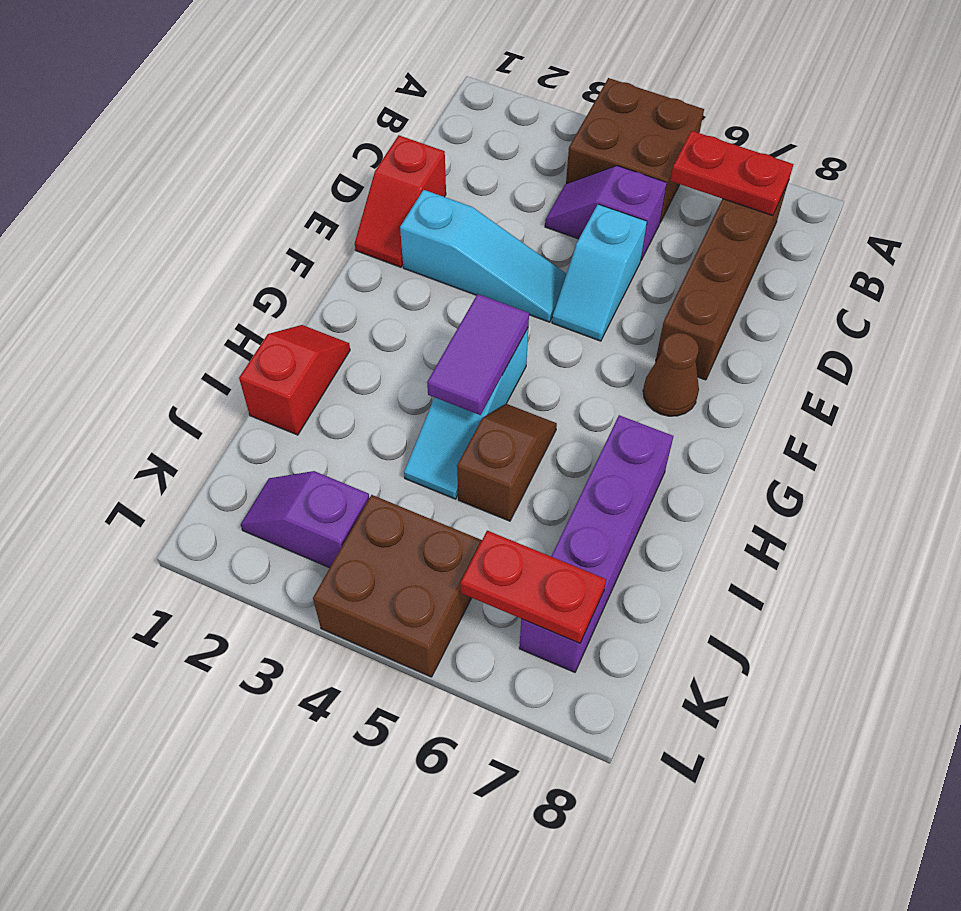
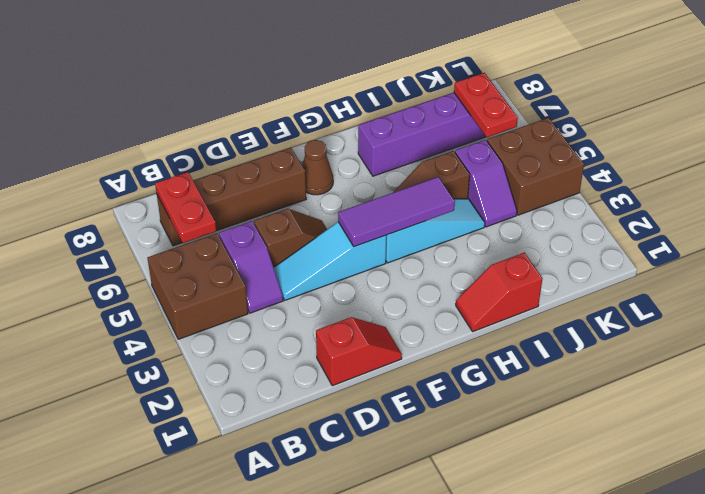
cyan 1x2 slope [552,204,647,341] -> brown 1x2 slope [254,209,327,267]
cyan 1x3 slope [400,190,566,322] -> cyan 1x3 slope turned to [274,222,386,300]
purple 1x2 tile [427,294,529,415] -> purple 1x3 tile [338,177,455,247]
purple 1x2 slope [241,471,369,568] -> purple 1x2 slope moved to [455,140,517,227]

